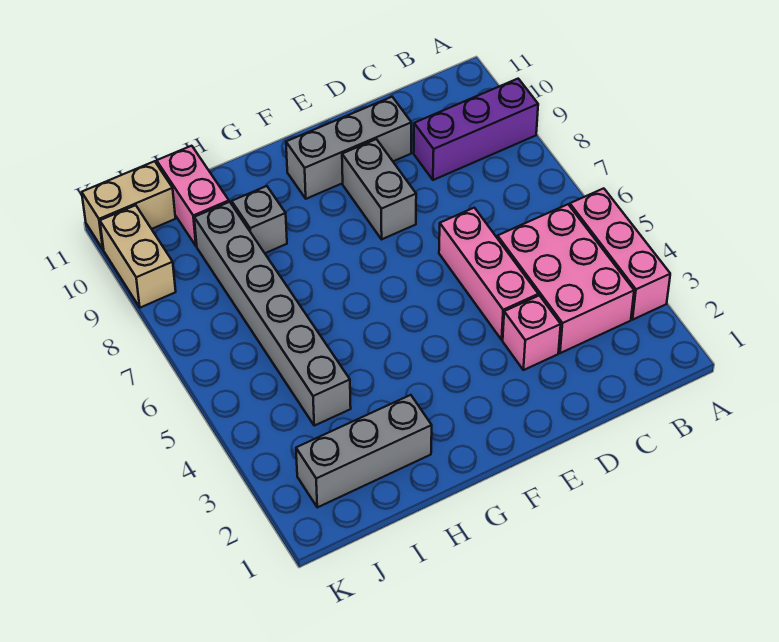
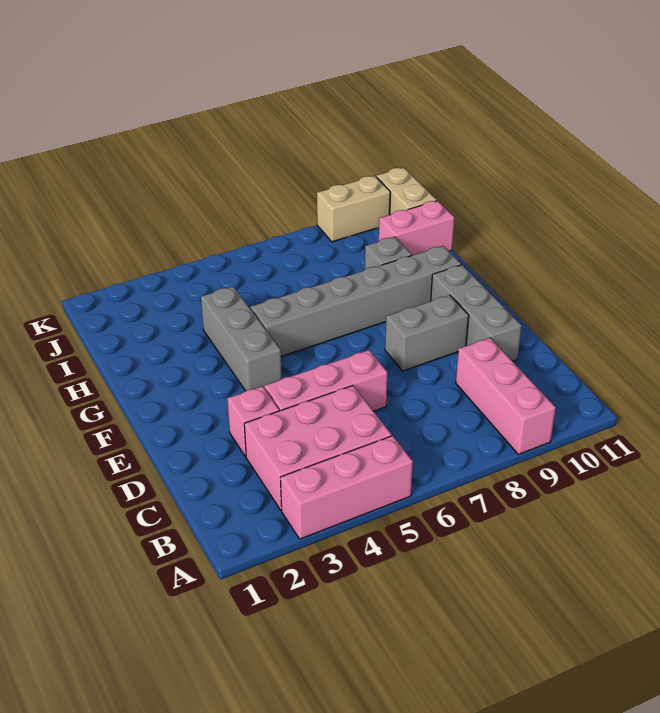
purple 1x3 brick [414,79,538,180] -> pink 1x3 brick [456,338,556,454]
grey 1x3 brick [296,395,432,507] -> grey 1x3 brick moved to [201,287,282,391]
grey 1x6 brick [194,202,351,426] -> grey 1x6 brick moved to [251,246,461,356]

